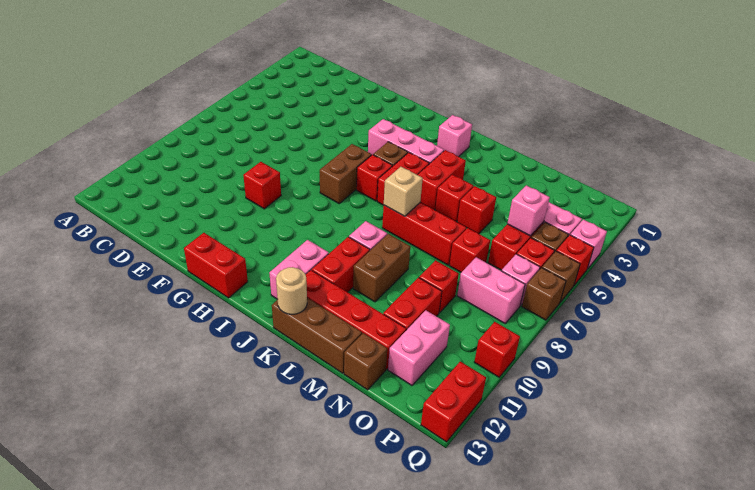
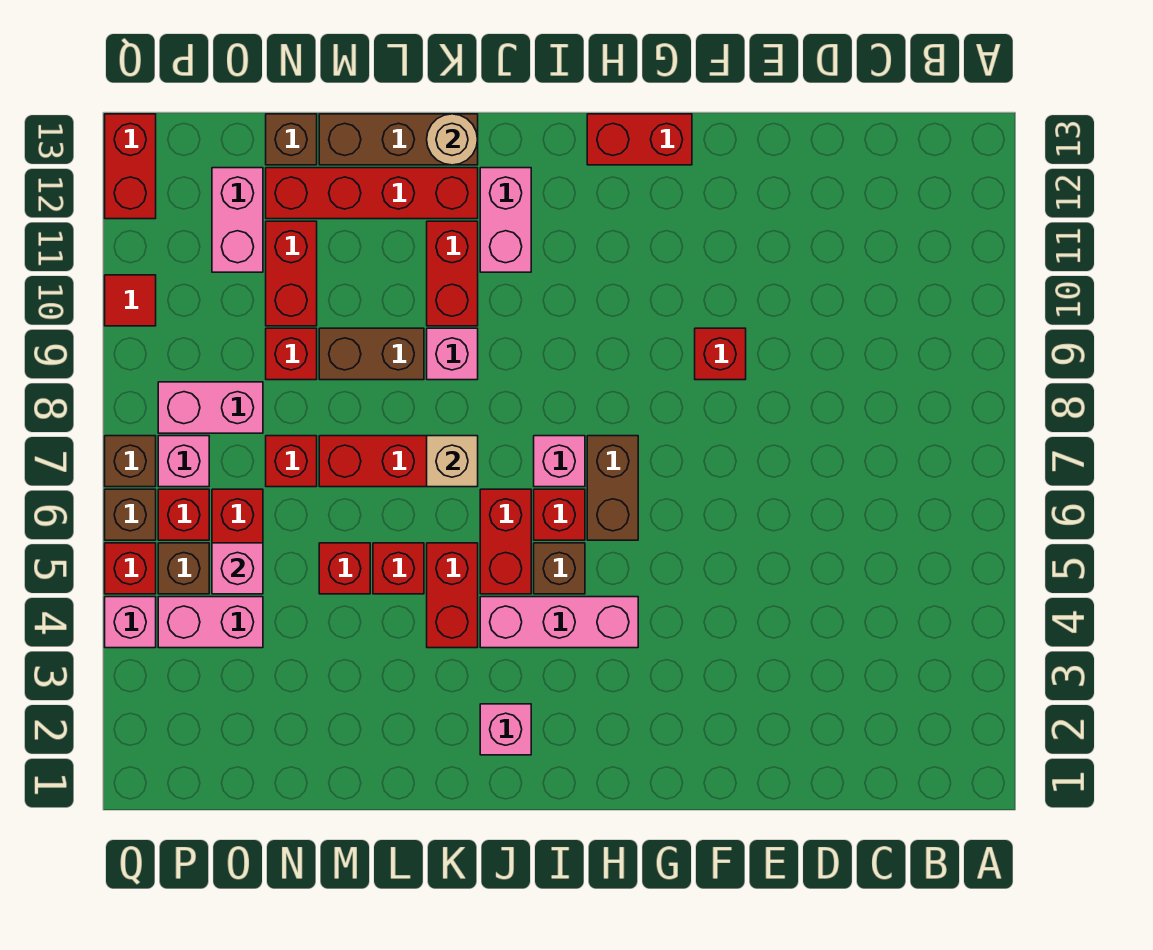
none -> pink 1x1 brick [534,436,585,487]
brown 1x2 brick [353,234,410,302] -> brown 1x2 brick turned to [319,328,424,380]
red 1x1 brick [474,322,520,377] -> red 1x1 tile [105,275,156,326]

